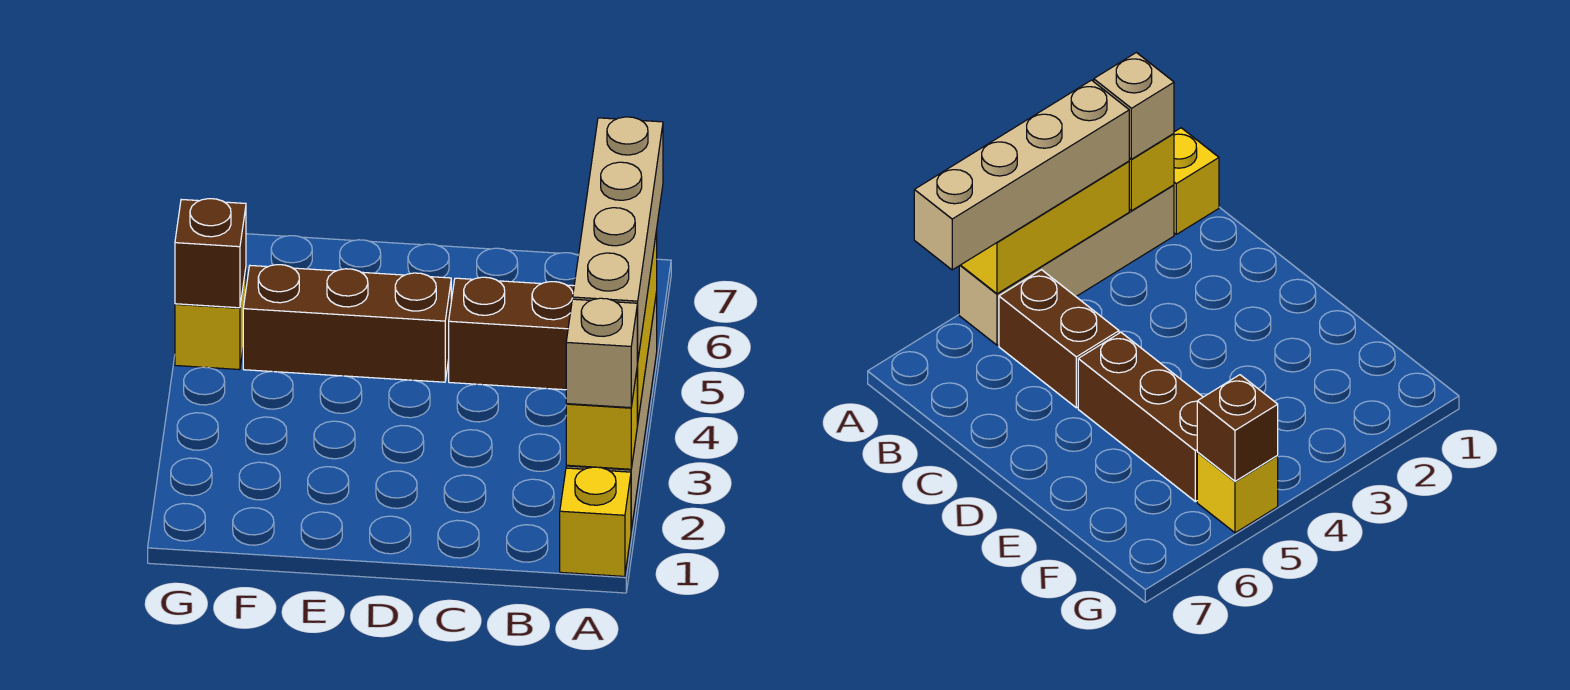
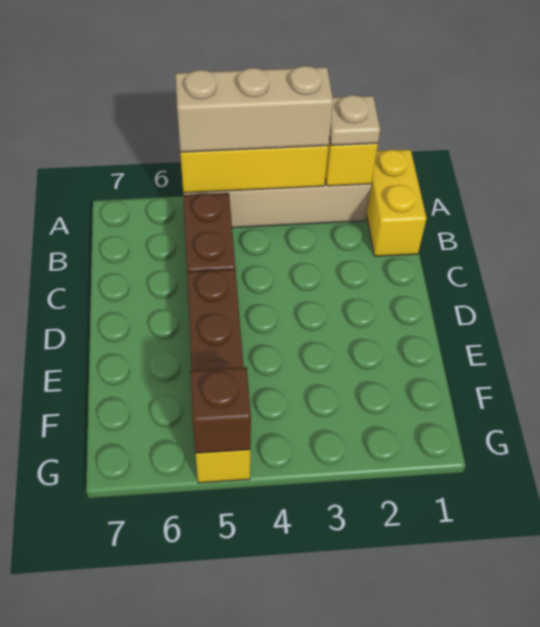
yellow 1x1 brick [560,467,631,576] -> yellow 1x2 brick [367,149,426,256]
tan 1x1 brick [566,298,637,408] -> tan 1x1 plate [329,95,380,145]
tan 1x4 brick [573,117,663,362] -> tan 1x3 brick [176,66,333,152]

